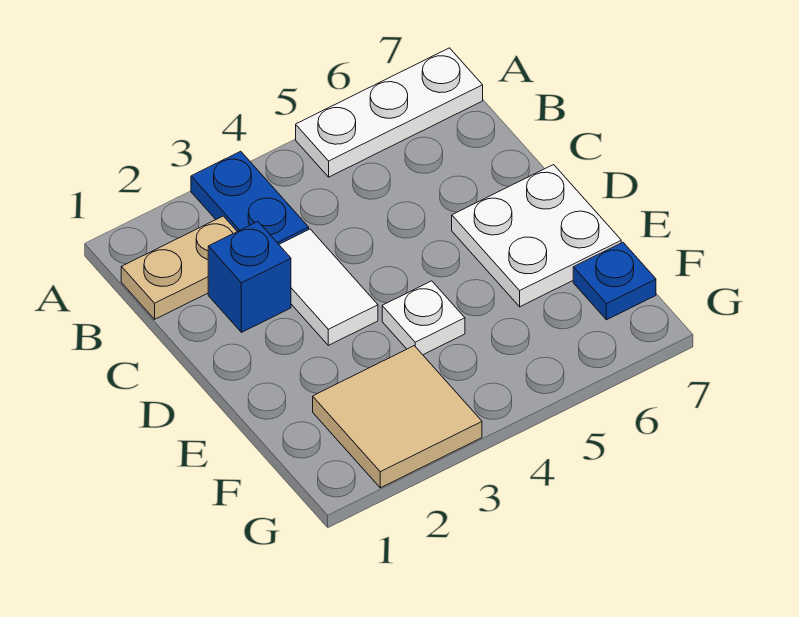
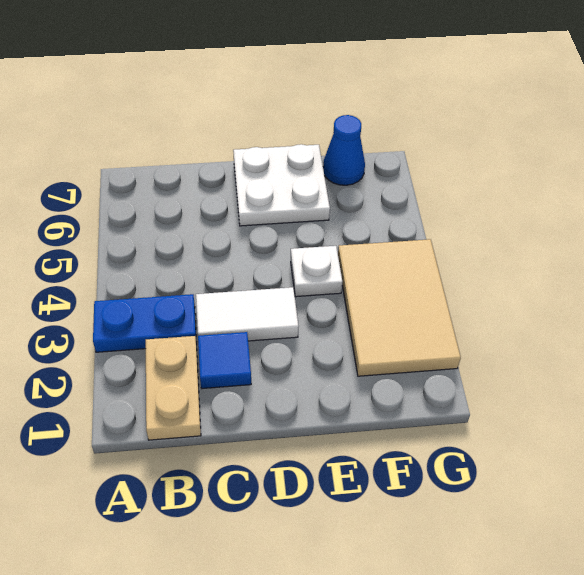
white 1x3 plate [296,48,483,177] -> none
blue 1x1 brick [208,222,291,332] -> blue 1x1 tile [198,332,251,389]
tan 2x2 tile [313,346,482,488] -> tan 2x3 tile [338,239,461,376]
blue 1x1 plate [573,242,656,320] -> blue 1x1 cone [323,115,365,185]

